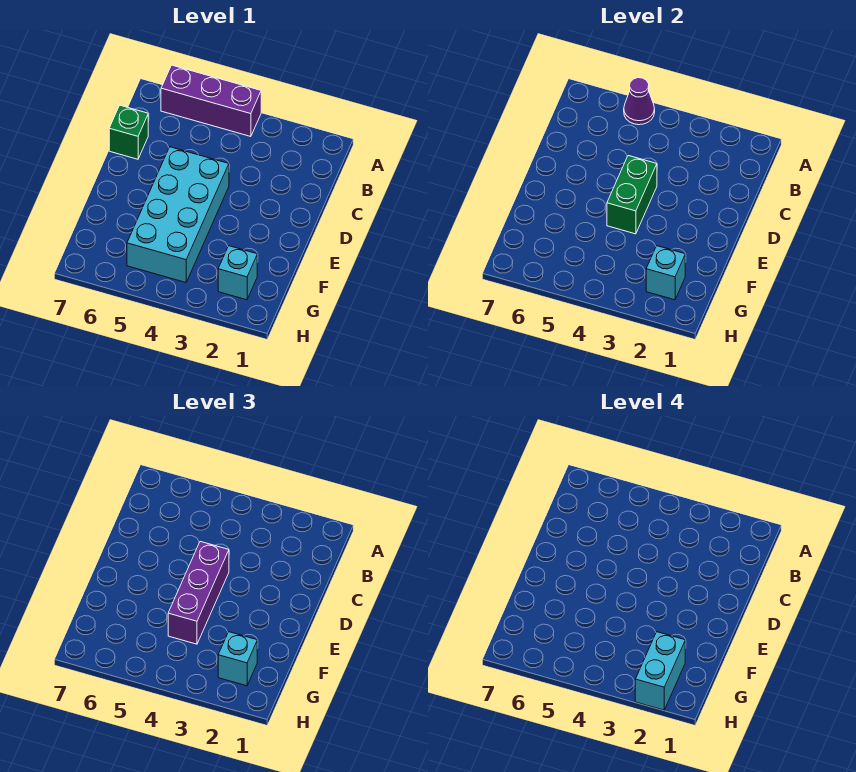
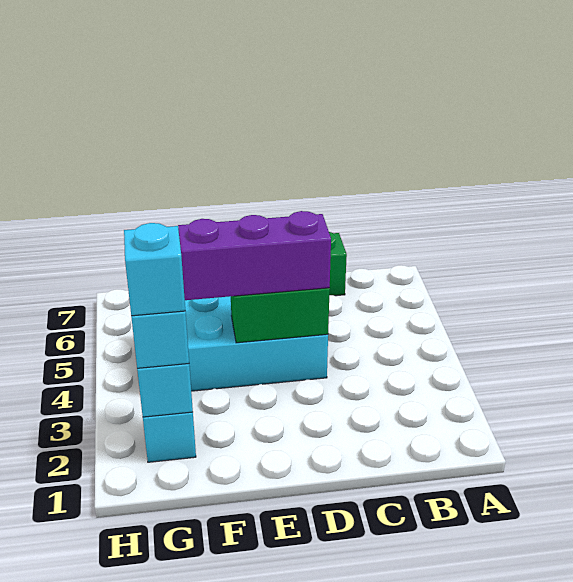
purple 1x3 brick [161,65,261,137] -> none
purple 1x1 cone [624,78,655,125] -> none
cyan 1x2 brick [635,632,685,710] -> cyan 1x1 brick [124,223,185,316]

